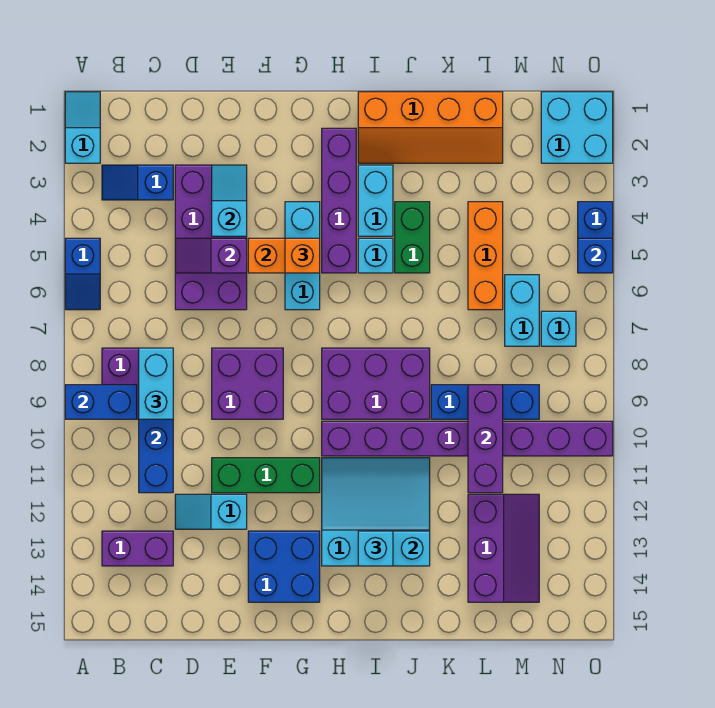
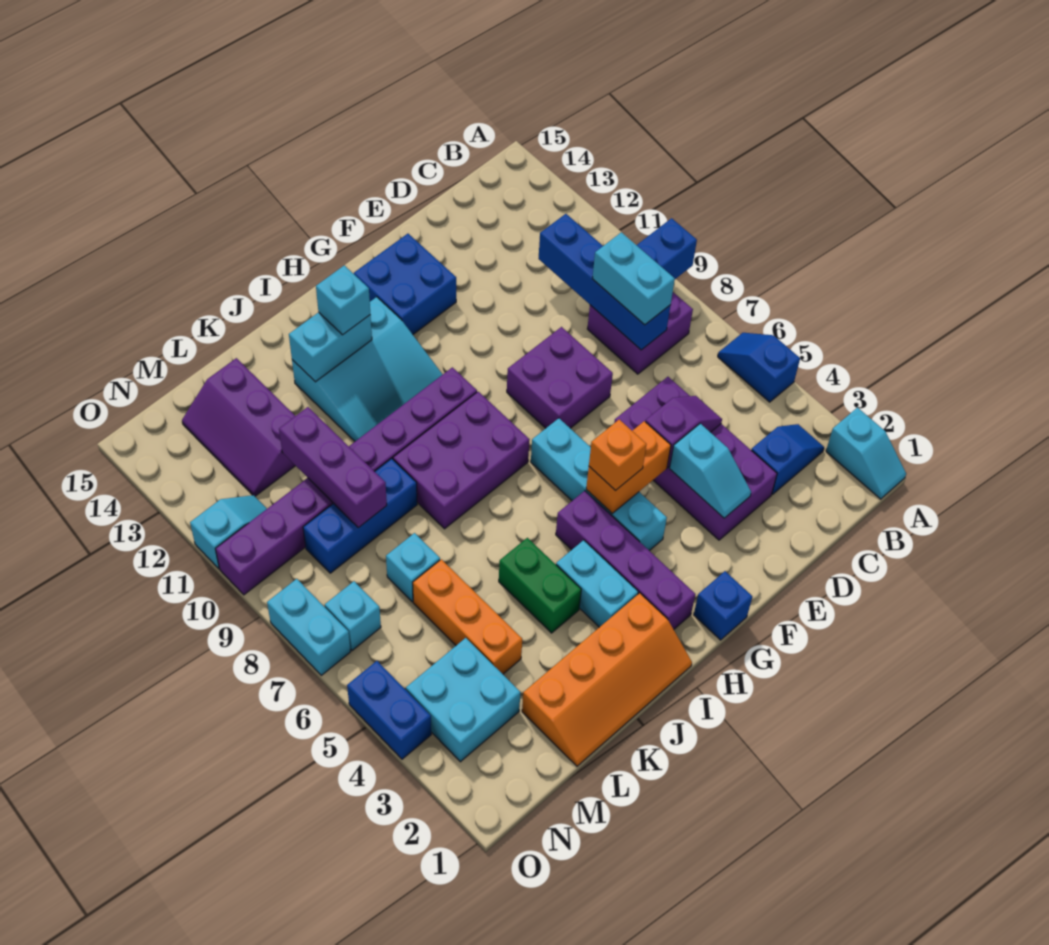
purple 1x2 brick [102,531,173,566] -> none
cyan 1x2 slope [175,494,247,529] -> cyan 1x2 slope moved to [190,495,267,569]
green 1x3 brick [212,458,320,493] -> none
cyan 1x3 brick [285,202,320,310] -> cyan 1x4 brick [531,418,667,551]
orange 2x4 slope [358,92,503,163] -> orange 2x4 slope turned to [522,593,692,766]
cyan 1x1 brick [358,238,393,273] -> cyan 1x1 brick moved to [386,533,440,602]
cyan 1x2 brick [505,275,539,346] -> cyan 1x2 brick moved to [267,579,351,675]
cyan 2x2 brick [541,92,613,163] -> cyan 2x2 brick moved to [406,638,521,762]
blue 1x1 brick [578,238,613,273] -> blue 1x1 brick moved to [694,571,752,640]

